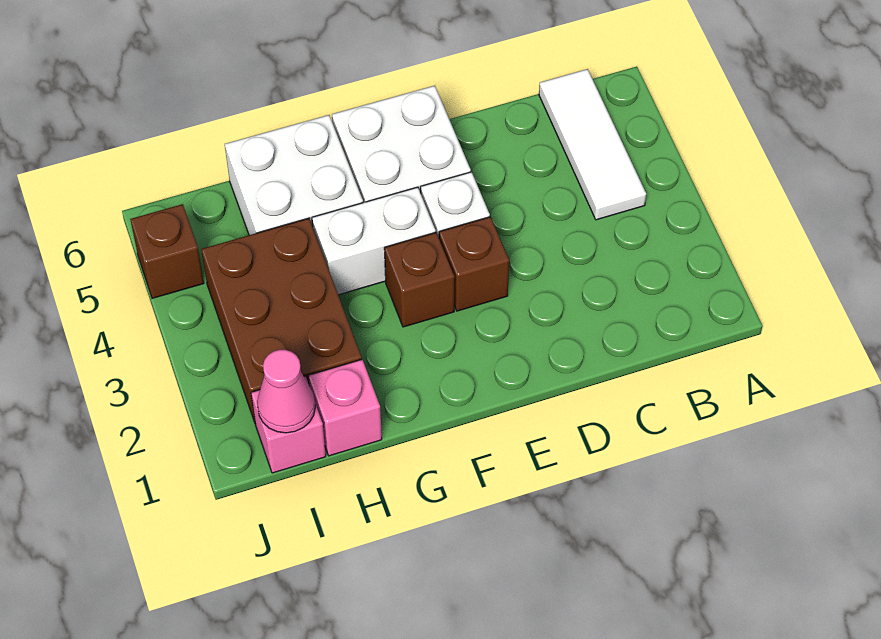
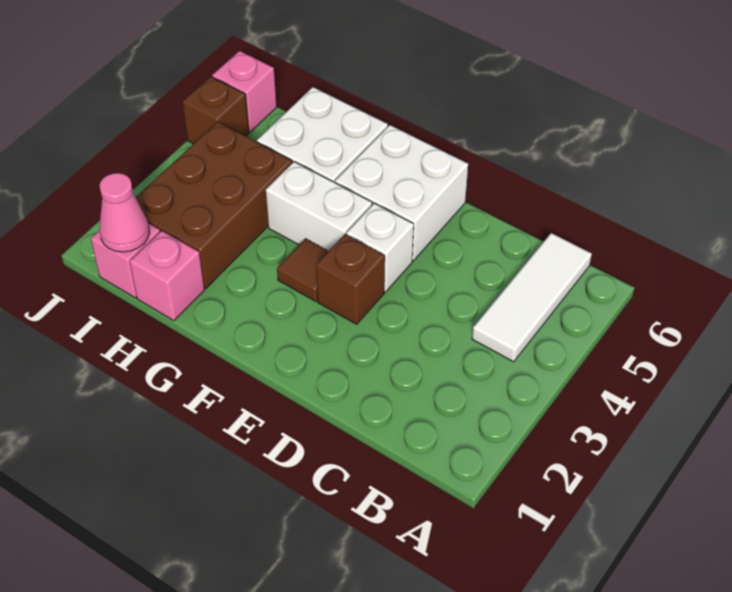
brown 1x1 brick [384,233,455,327] -> brown 1x1 tile [277,239,328,301]
none -> pink 1x1 brick [212,51,277,132]

